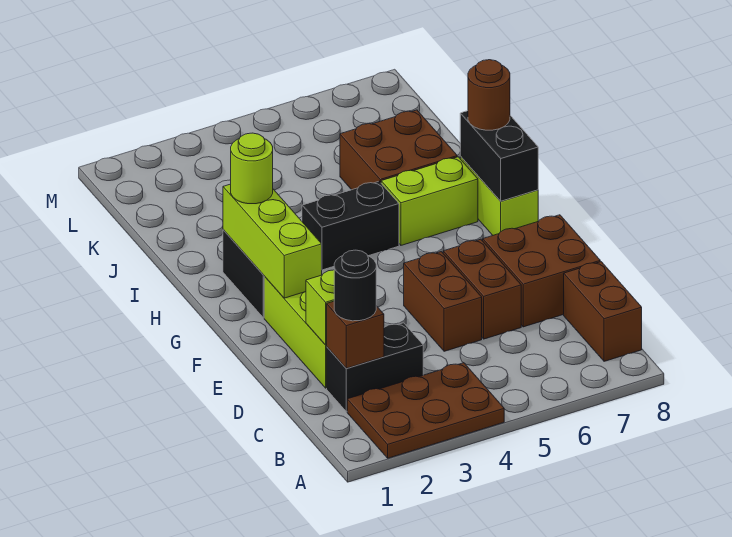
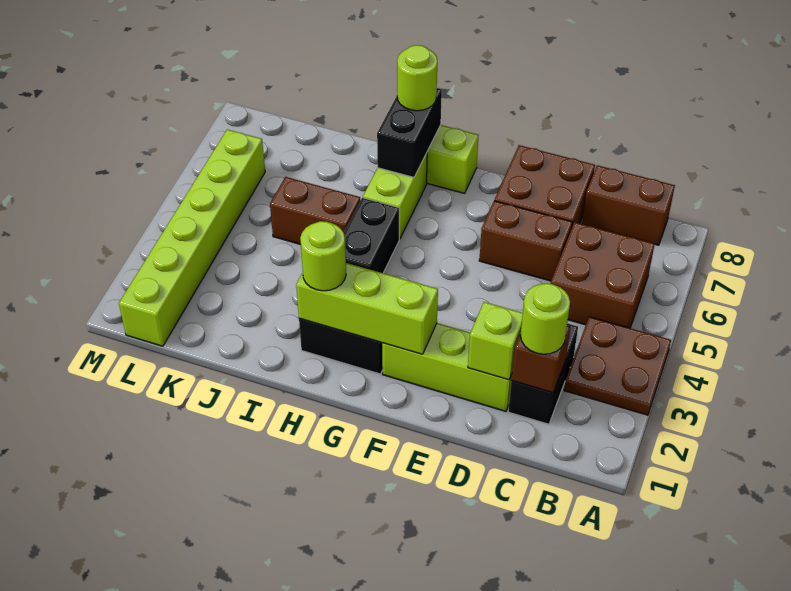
brown 2x3 plate [347,363,504,458] -> brown 2x2 plate [564,317,671,415]
black 1x1 round brick [334,250,376,321] -> lime 1x1 round brick [520,284,570,354]
brown 1x2 brick [404,252,482,351] -> brown 1x2 brick moved to [270,177,360,244]
black 1x2 brick [460,111,538,201] -> black 1x2 brick turned to [377,88,442,177]
brown 1x1 round brick [468,60,510,130] -> lime 1x1 round brick [397,45,437,111]
brown 2x2 brick [340,110,457,190] -> brown 2x2 brick moved to [551,222,655,328]
none -> lime 1x6 brick [119,130,265,346]

